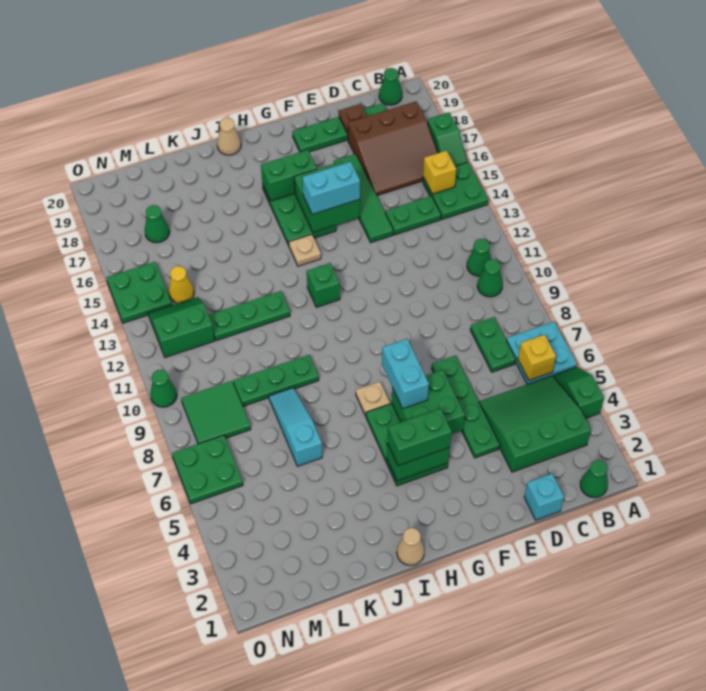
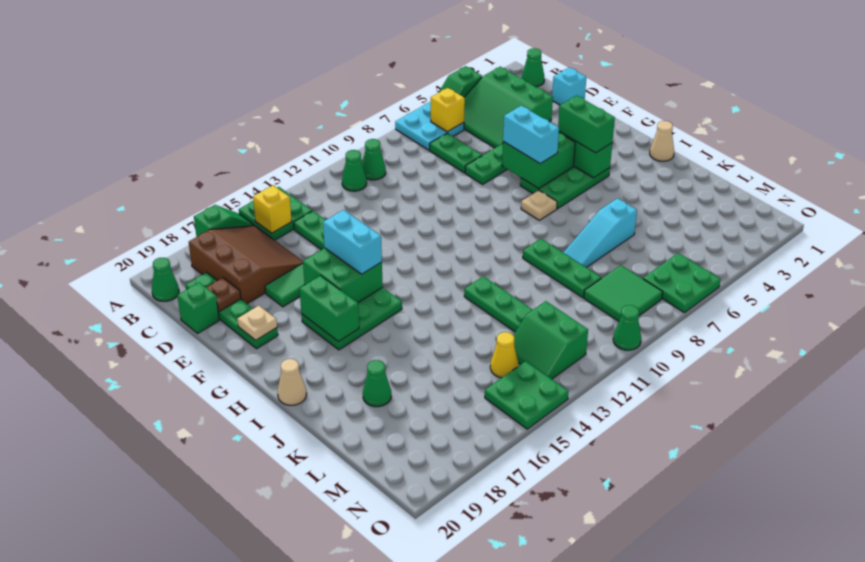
green 1x2 plate [470,317,516,372] -> green 1x2 plate turned to [430,133,482,173]
cyan 1x2 brick [382,339,429,409] -> cyan 1x2 brick turned to [503,106,559,164]
green 1x1 brick [307,263,340,307] -> green 1x1 brick moved to [177,282,219,333]
tan 1x1 plate [289,234,321,266] -> tan 1x1 plate moved to [237,306,277,340]
green 1x1 cone [145,205,170,243] -> green 1x1 cone moved to [363,360,391,407]

